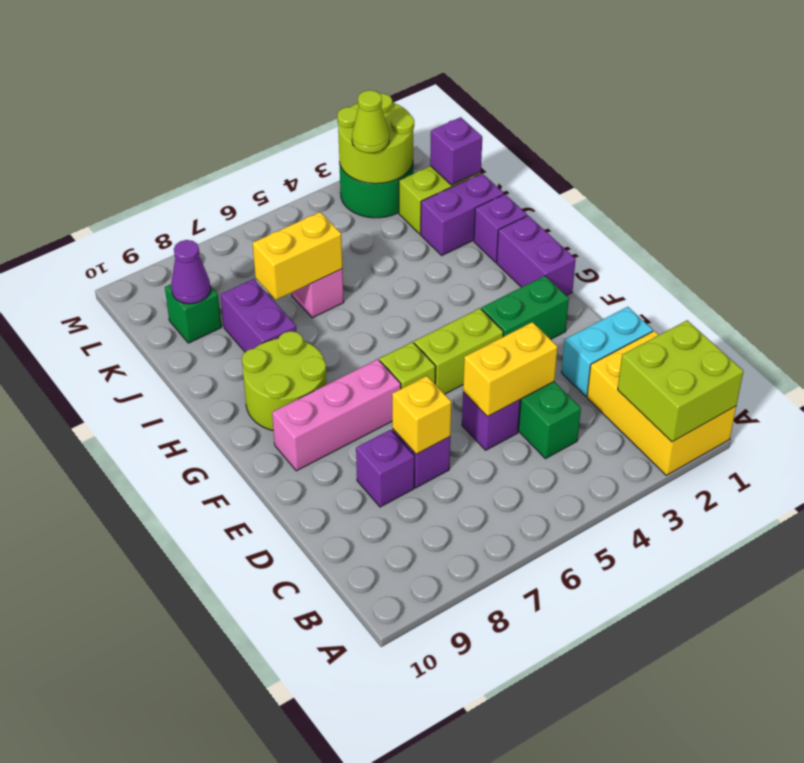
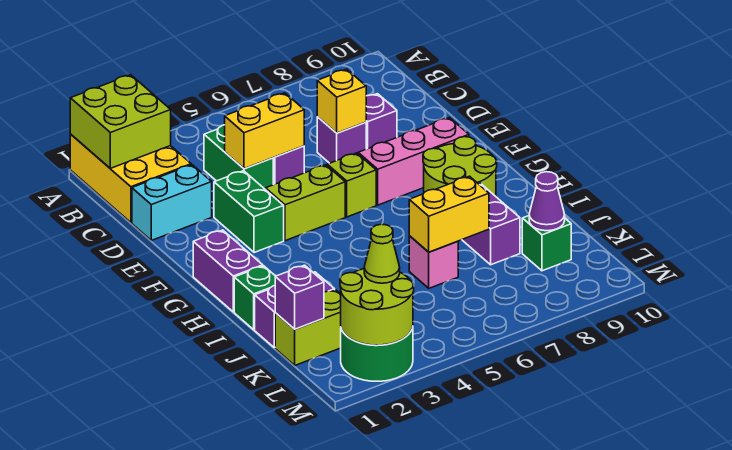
green 1x2 brick [481,276,569,339] -> green 1x2 brick turned to [214,171,284,253]
purple 1x1 brick [474,194,527,262] -> green 1x1 brick [234,266,276,330]

